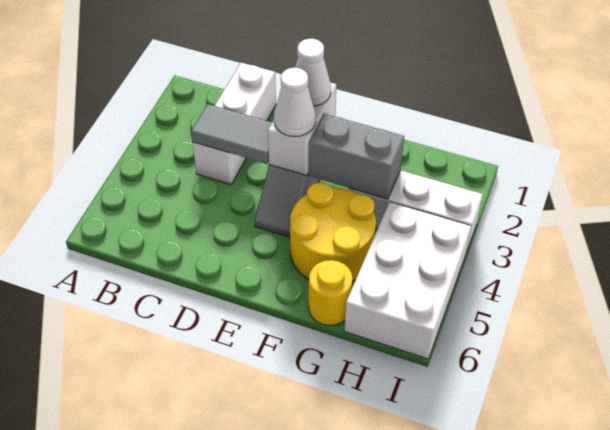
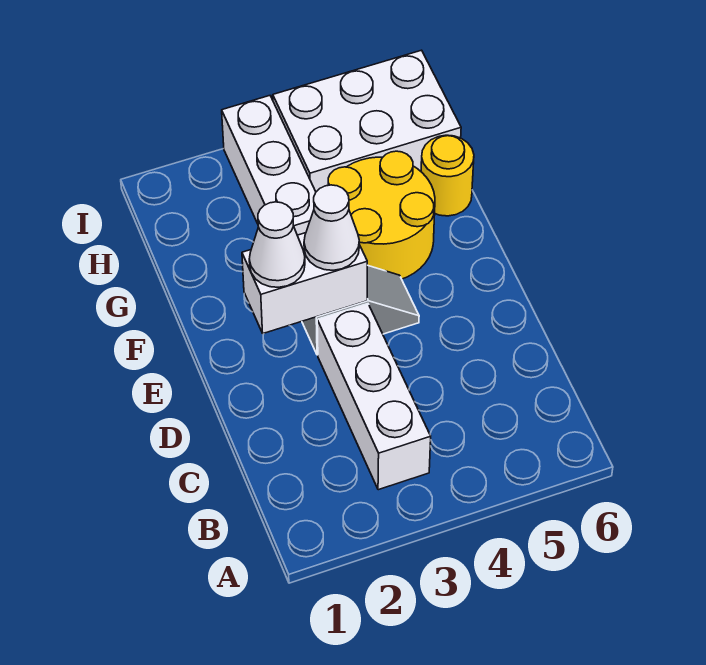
white 1x3 brick [192,63,276,184] -> white 1x3 brick turned to [317,304,431,490]
grey 1x2 tile [191,104,272,164] -> none
grey 1x2 brick [309,114,404,199] -> none

